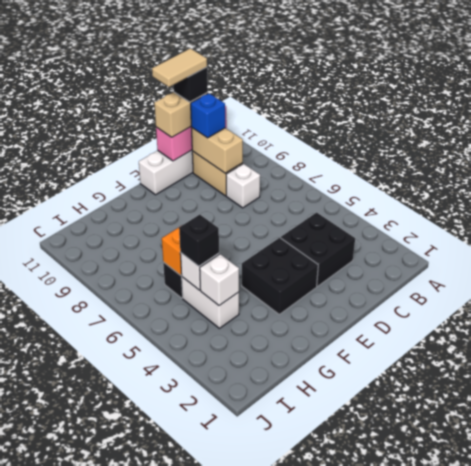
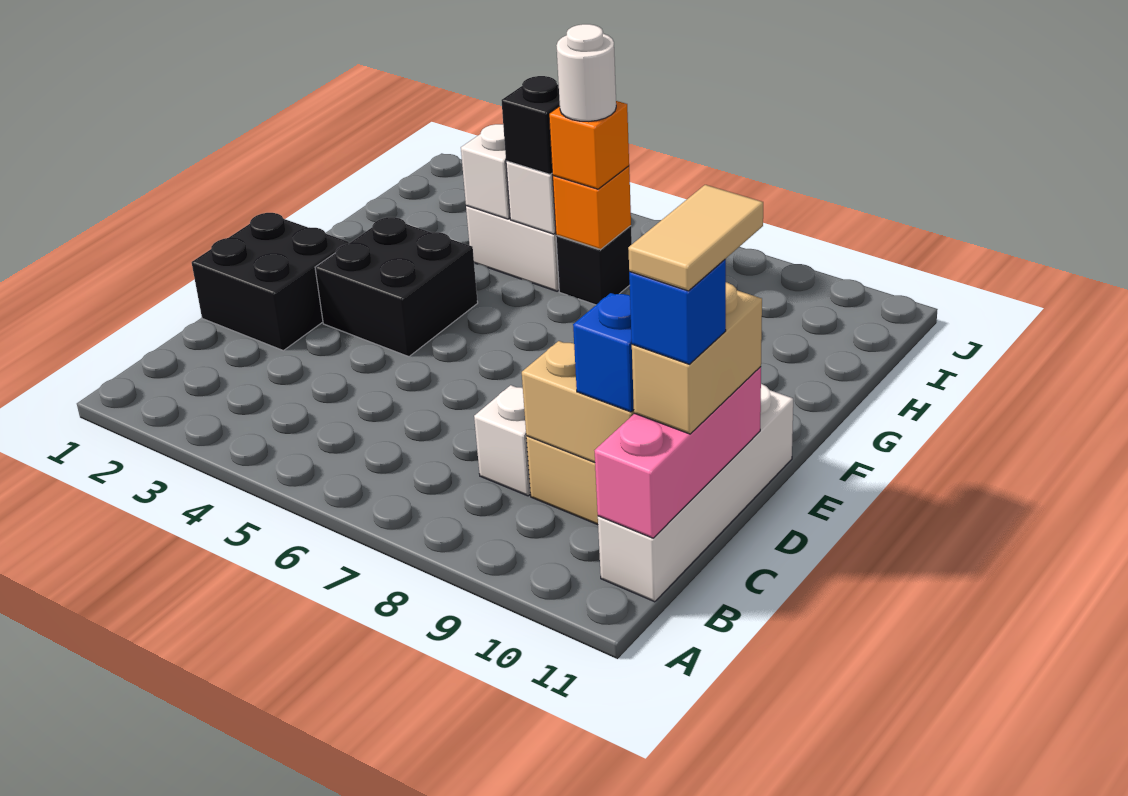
black 2x2 brick [281,212,355,286] -> black 2x2 brick moved to [192,213,349,351]
black 1x1 brick [173,67,208,102] -> blue 1x1 brick [629,260,726,364]
none -> orange 1x1 brick [549,101,629,189]
none -> white 1x1 round brick [557,24,616,122]

